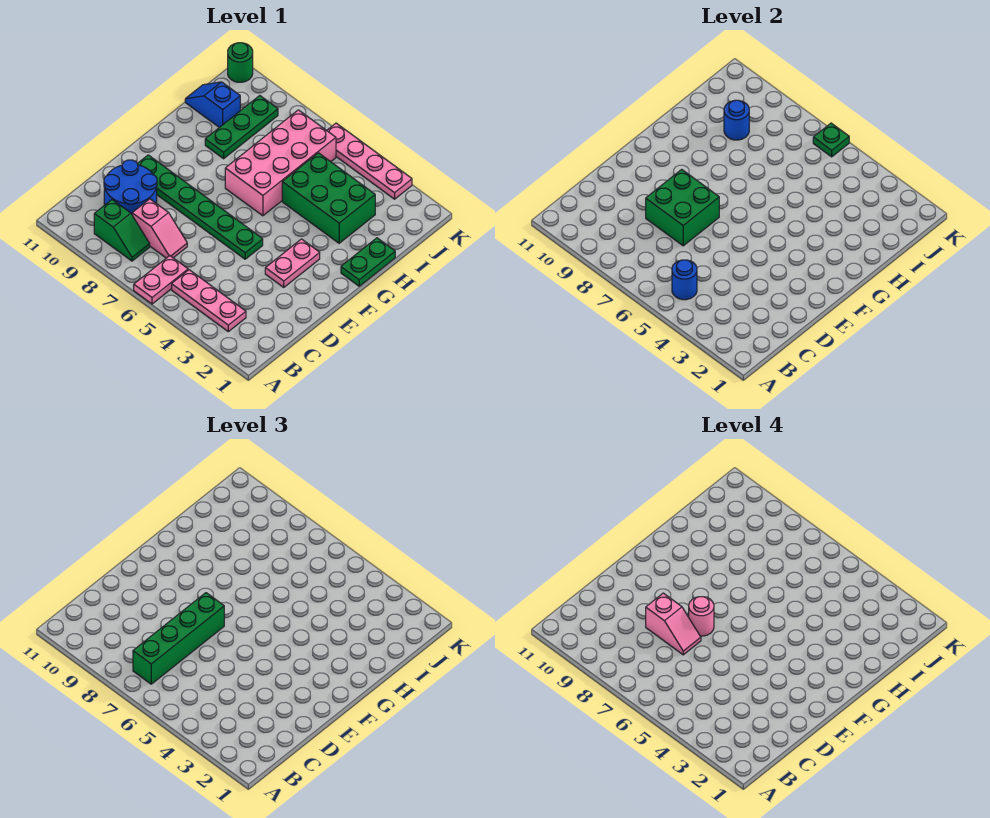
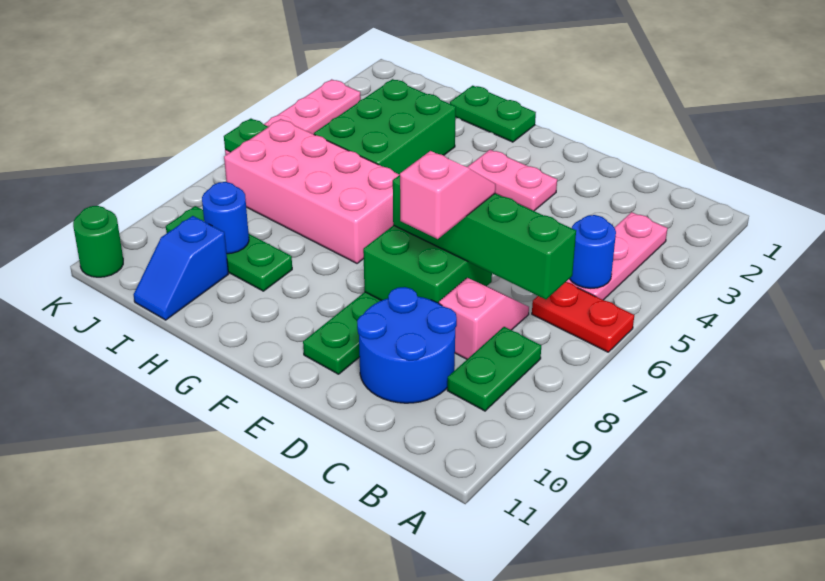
pink 1x2 plate [134,256,188,304] -> red 1x2 plate [532,282,634,352]
green 1x2 slope [94,200,150,261] -> green 1x2 plate [447,327,541,411]
pink 1x1 round brick [689,597,714,636] -> none

